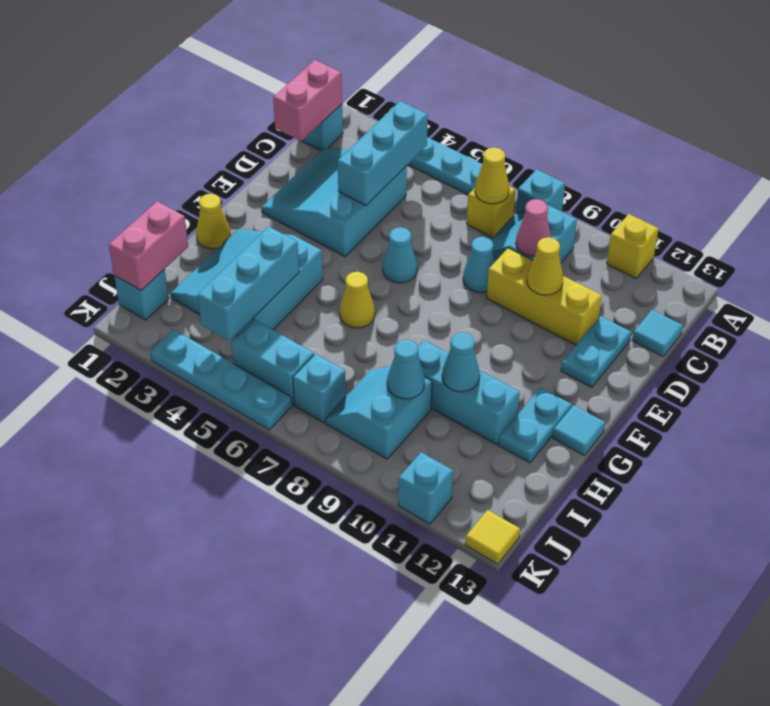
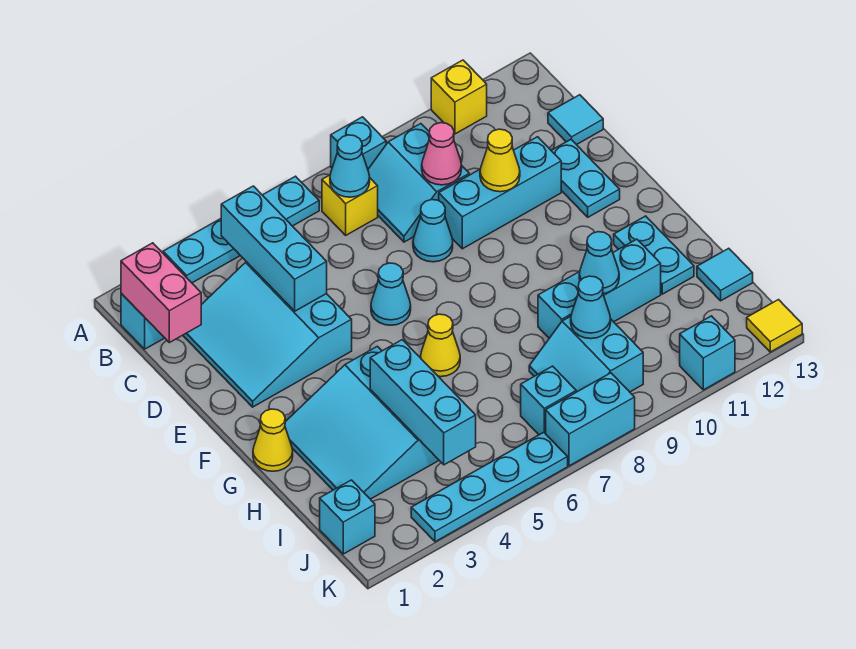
yellow 1x1 cone [475,148,509,204] -> cyan 1x1 cone [330,135,370,197]
yellow 1x3 brick [487,248,602,345] -> cyan 1x3 brick [439,137,561,249]
cyan 1x1 tile [553,405,605,455] -> cyan 1x1 tile moved to [697,248,753,301]
pink 1x2 brick [109,201,188,290] -> none
cyan 1x2 brick [231,320,314,405] -> cyan 1x2 brick moved to [546,373,635,466]

